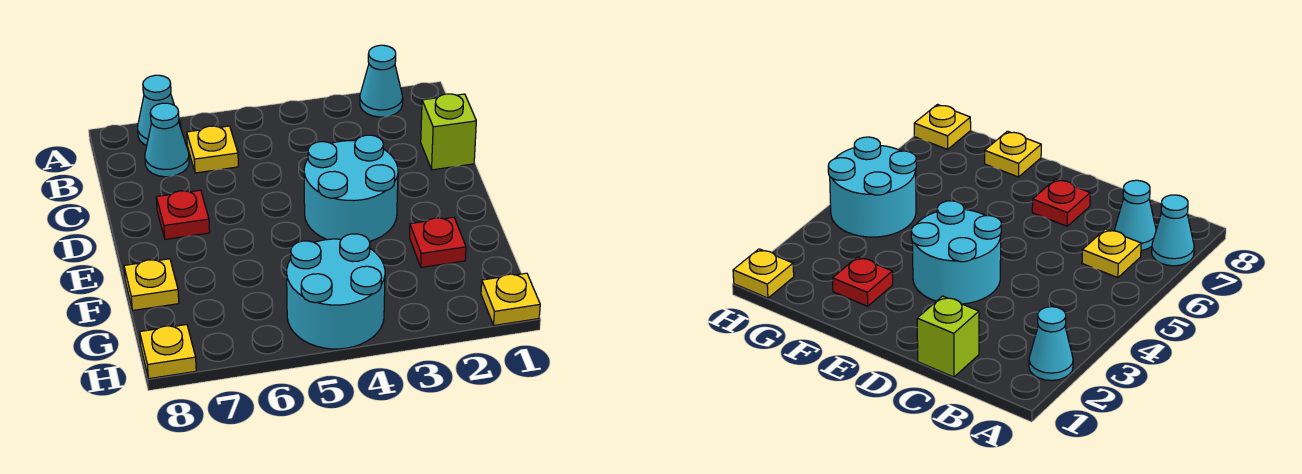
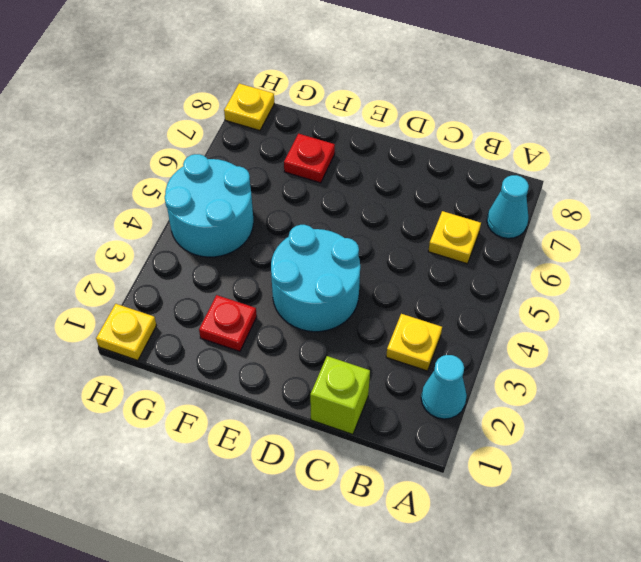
cyan 1x1 cone [145,103,189,177] -> none
red 1x1 plate [156,190,210,239] -> red 1x1 plate moved to [284,134,335,183]
yellow 1x1 plate [124,259,179,310] -> yellow 1x1 plate moved to [386,314,442,371]

